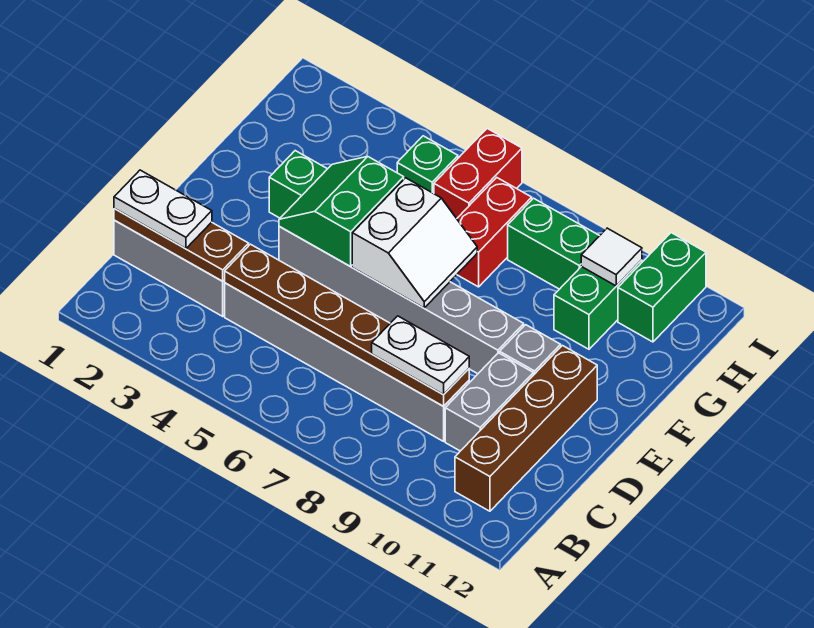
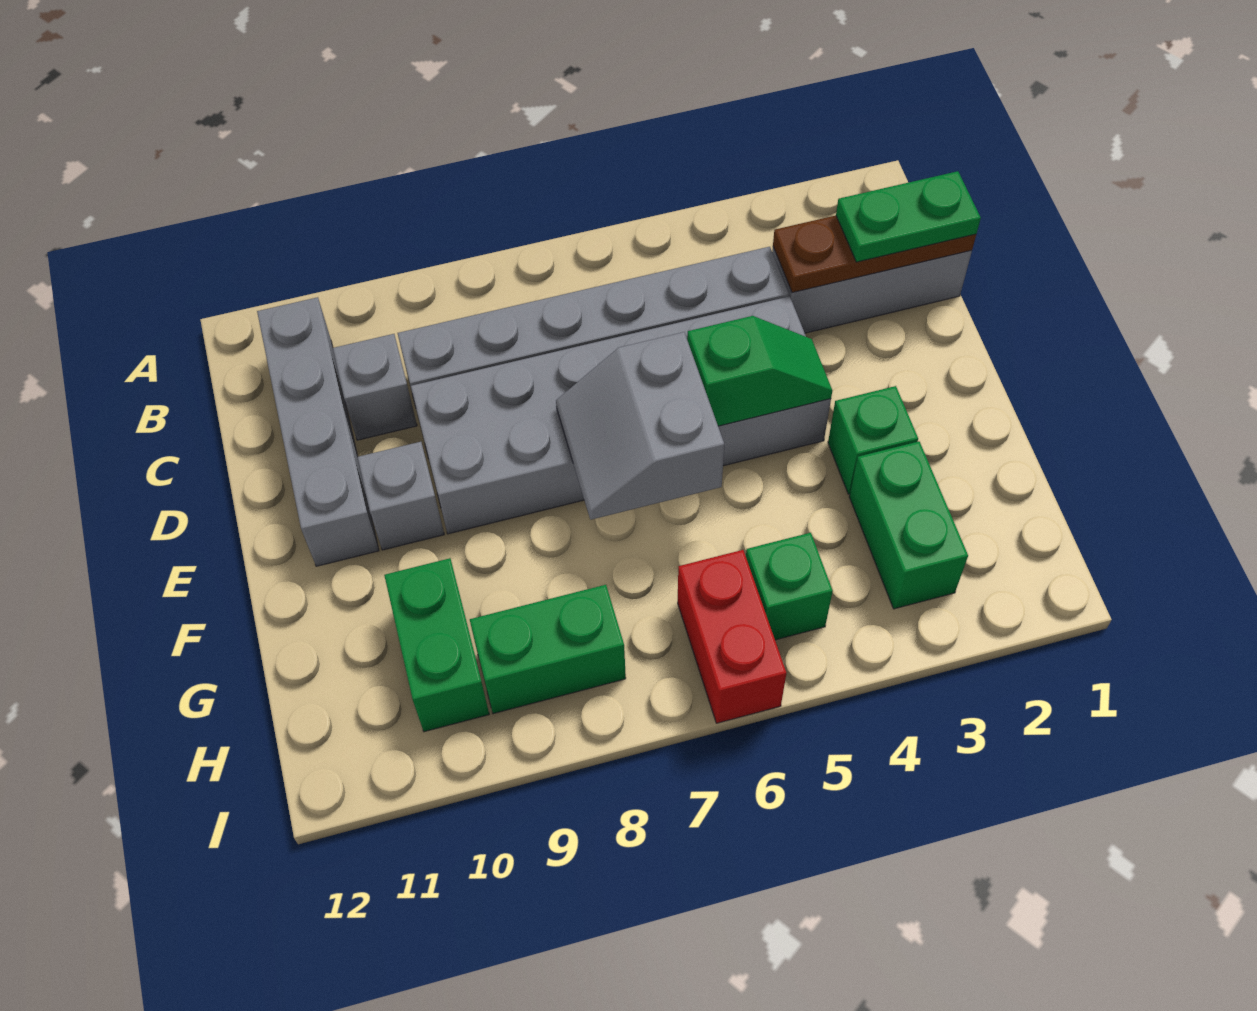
brown 1x4 brick [455,346,597,511] -> grey 1x4 brick [257,297,379,566]
white 1x2 plate [114,170,212,249] -> green 1x2 plate [836,171,981,262]
brown 1x6 plate [225,244,469,406] -> none
white 1x2 plate [372,316,469,395] -> none
grey 1x2 brick [445,353,533,451] -> grey 1x1 brick [333,334,417,440]
grey 1x6 brick [279,226,524,374] -> grey 2x6 brick [411,296,831,534]
green 2x2 slope [279,157,404,267] -> green 1x2 slope [687,316,832,426]
white 2x2 slope [352,178,477,308] -> grey 2x2 slope [556,332,724,520]
red 1x2 brick [457,178,532,287] -> none
white 1x1 tile [581,228,642,286] -> none
green 1x2 brick [618,233,706,342] -> green 1x2 brick moved to [849,441,968,609]

